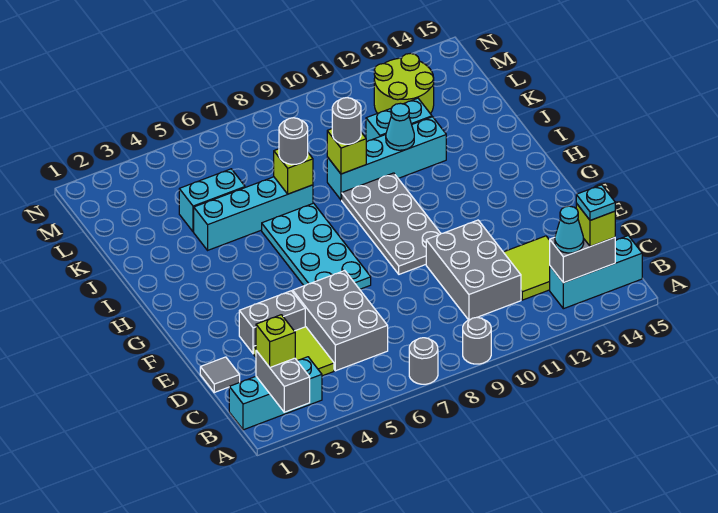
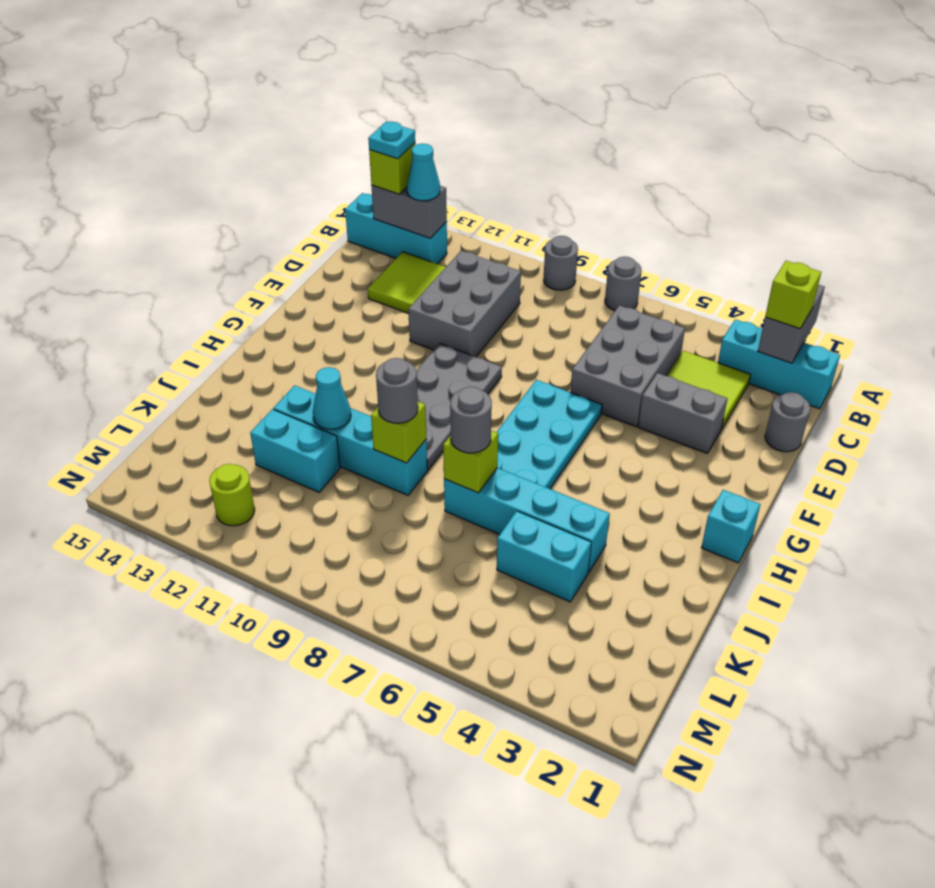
grey 1x1 tile [200,357,240,392] -> grey 1x1 round brick [765,392,810,452]
none -> cyan 1x1 brick [701,490,760,563]
lime 2x2 round brick [374,53,434,114] -> lime 1x1 round brick [209,464,255,526]

